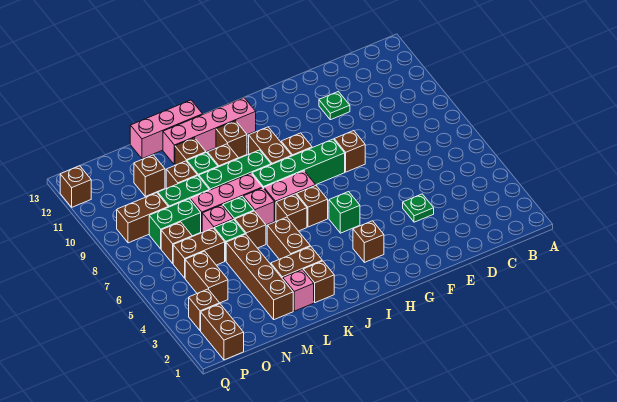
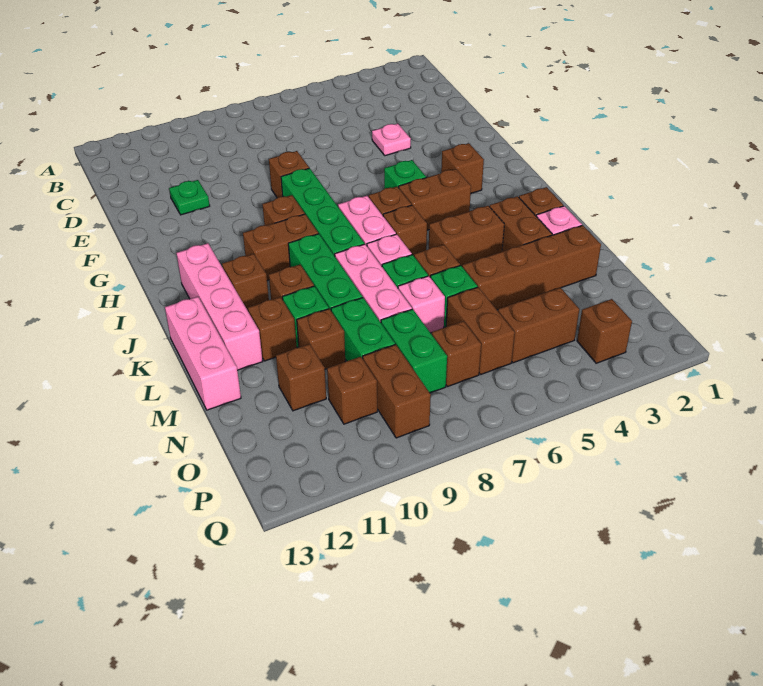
green 1x1 plate [403,194,434,222] -> pink 1x1 plate [372,124,411,156]
brown 1x2 brick [201,304,244,360] -> brown 1x2 brick moved to [399,169,471,230]
brown 1x1 brick [60,166,91,207] -> brown 1x1 brick moved to [327,357,377,424]

